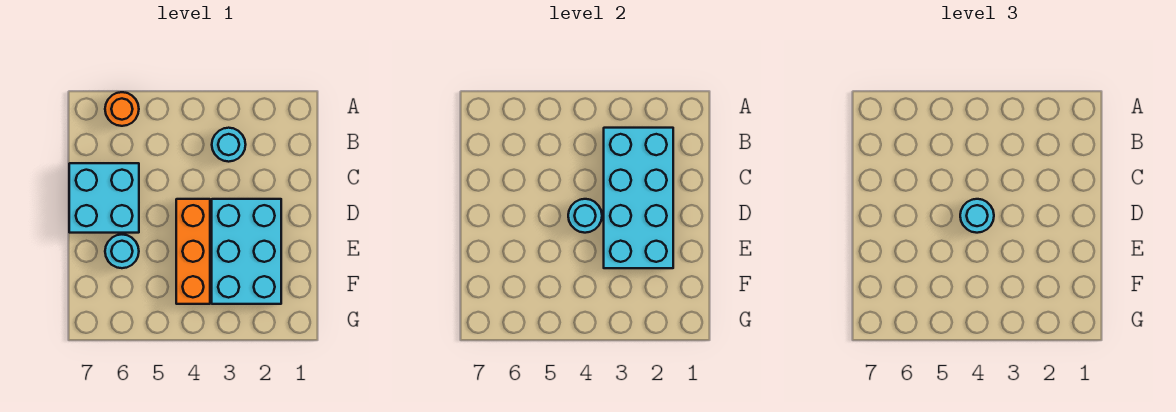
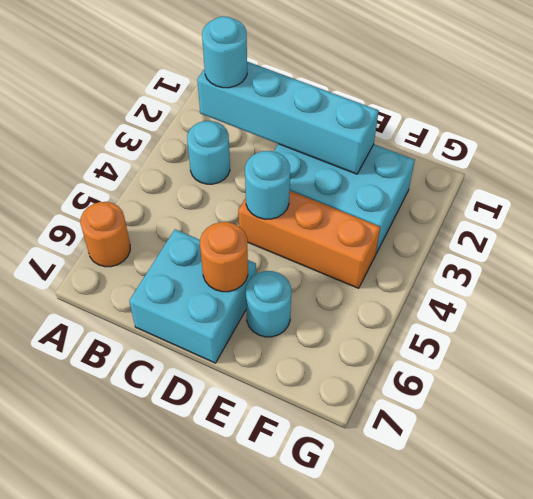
cyan 2x4 brick [604,128,673,268] -> cyan 1x4 brick [197,62,379,174]
cyan 1x1 round brick [960,199,994,233] -> cyan 1x1 round brick moved to [202,16,247,88]
none -> orange 1x1 round brick [200,222,248,292]

